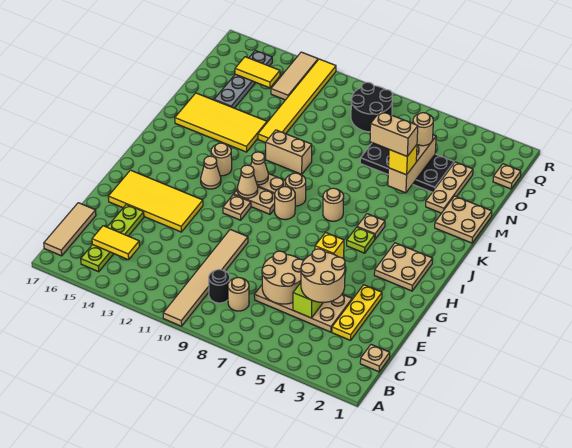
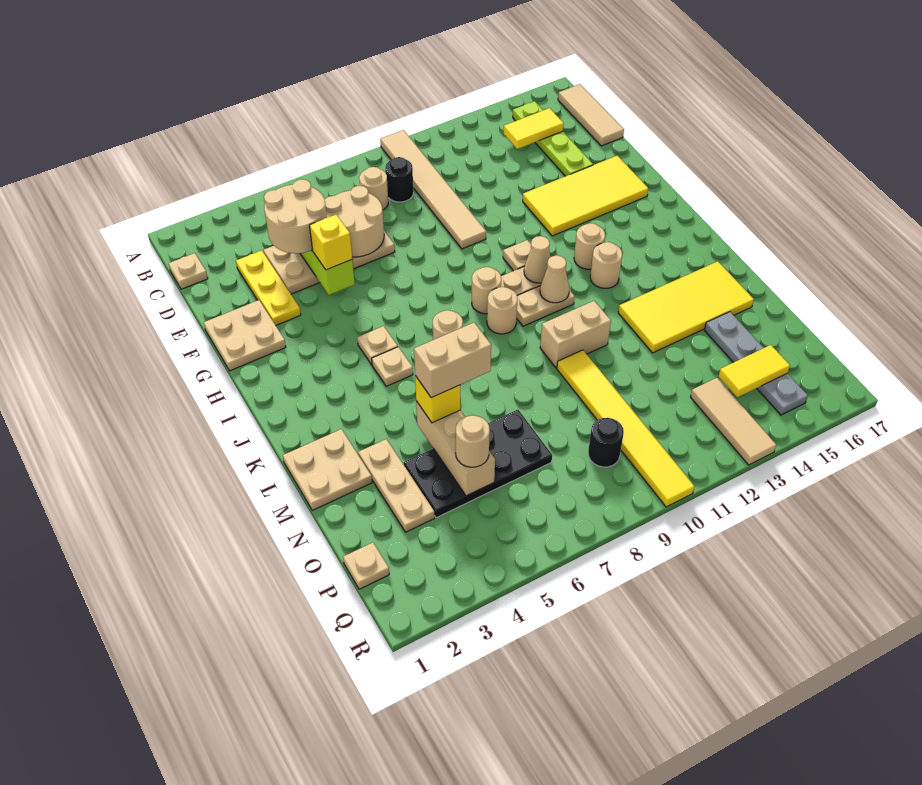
tan 2x2 plate [374,243,433,291] -> tan 2x2 plate moved to [204,300,286,371]
lime 1x1 plate [347,227,375,253] -> tan 1x1 plate [357,326,398,365]
tan 1x1 cone [201,156,221,189] -> tan 1x1 round brick [574,223,605,269]
yellow 1x6 tile [258,59,336,143] -> yellow 1x6 tile moved to [557,350,694,507]
black 2x2 round brick [351,82,392,132] -> black 1x1 round brick [588,418,624,467]

